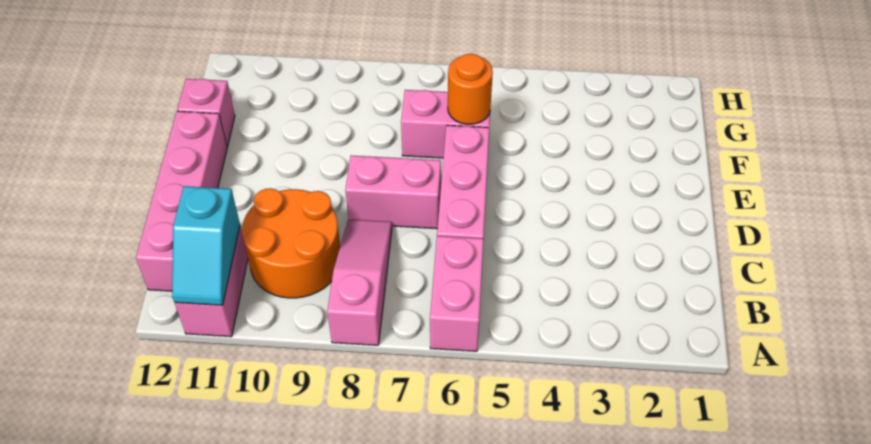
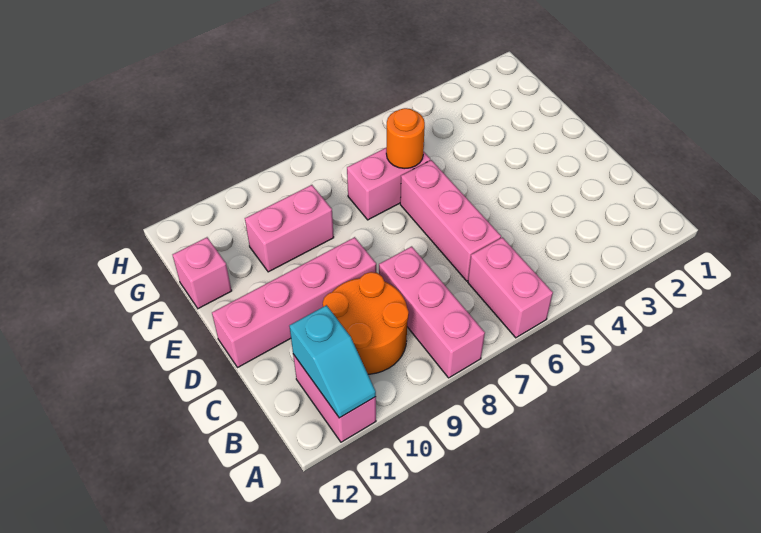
pink 1x3 slope [327,219,392,345] -> pink 1x3 brick [379,246,485,378]
pink 1x4 brick [136,111,227,291] -> pink 1x4 brick turned to [212,237,376,368]
pink 1x2 brick [345,155,441,229] -> pink 1x2 brick moved to [245,185,334,272]

